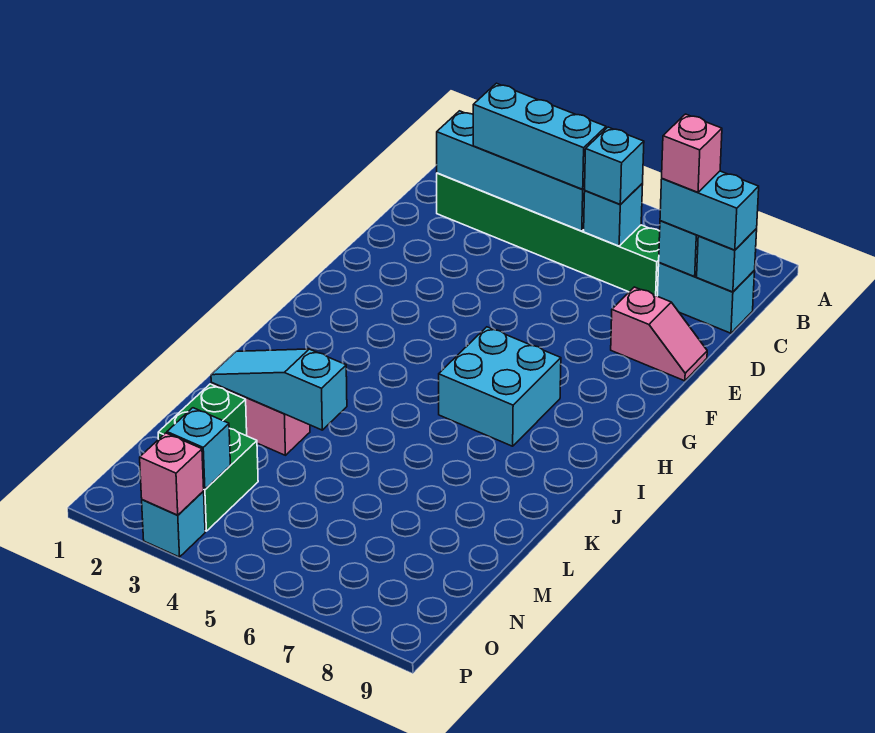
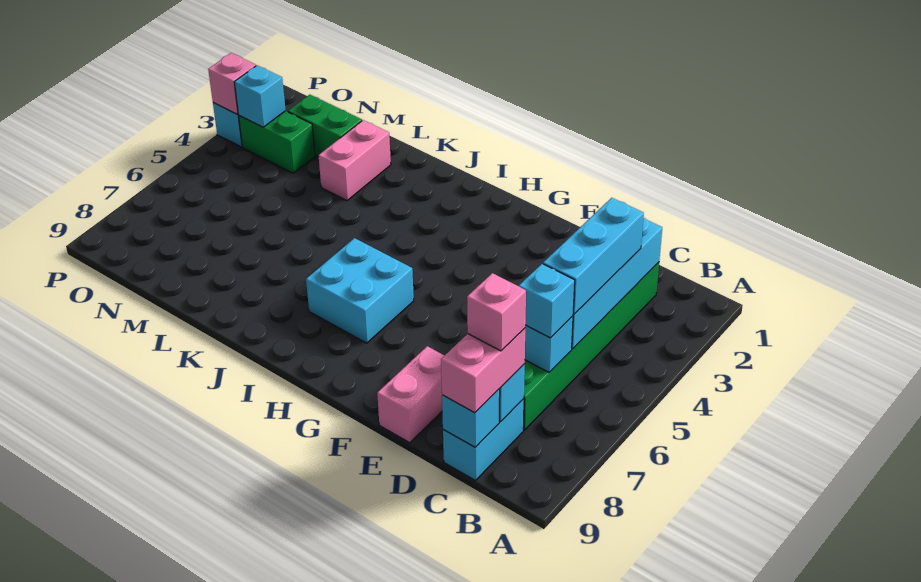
cyan 1x2 brick [660,171,759,250] -> pink 1x2 brick [441,328,525,413]
pink 1x2 slope [611,287,707,381] -> pink 1x2 brick [377,346,445,443]
cyan 1x3 slope [211,349,347,430] -> none

